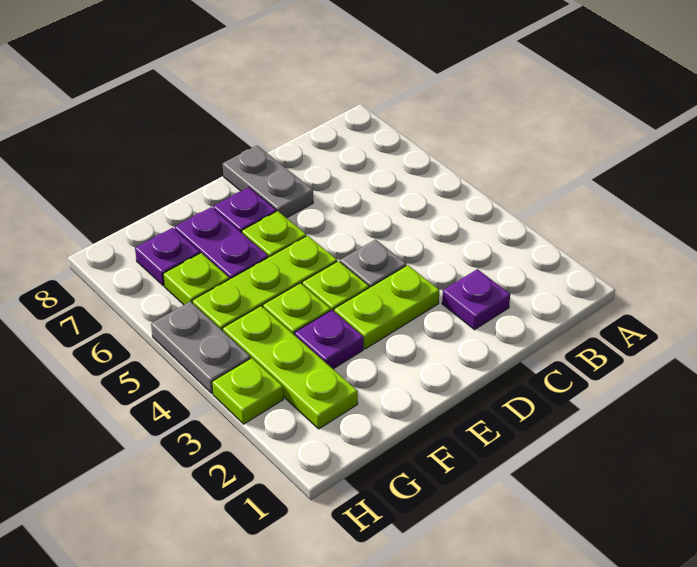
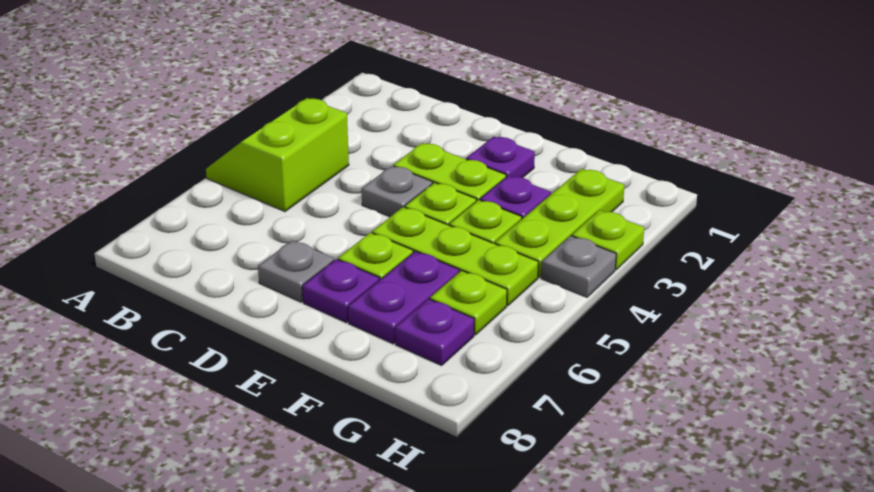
none -> lime 2x2 slope [206,98,349,212]
purple 1x1 plate [442,269,510,330] -> purple 1x1 plate moved to [466,137,535,178]
grey 1x2 plate [223,146,313,218] -> grey 1x1 plate [258,240,334,302]
grey 1x2 plate [151,302,250,393] -> grey 1x1 plate [541,236,616,297]

